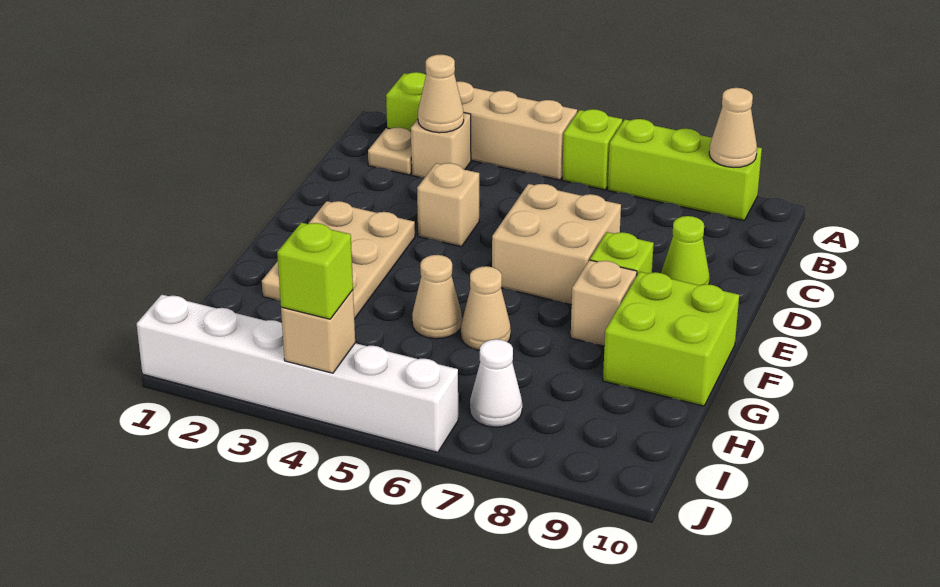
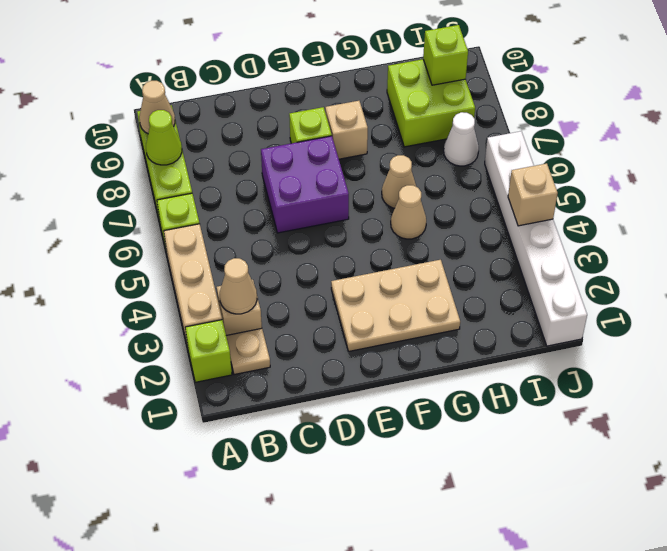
tan 1x1 brick [417,163,479,247] -> none
tan 2x2 brick [492,184,621,305] -> purple 2x2 brick [261,136,349,233]
lime 1x1 cone [661,216,710,285] -> lime 1x1 cone moved to [146,110,182,165]
lime 2x2 brick [603,272,739,406] -> lime 2x2 brick moved to [387,59,475,147]
lime 1x1 brick [277,223,353,319] -> lime 1x1 brick moved to [423,25,468,85]

